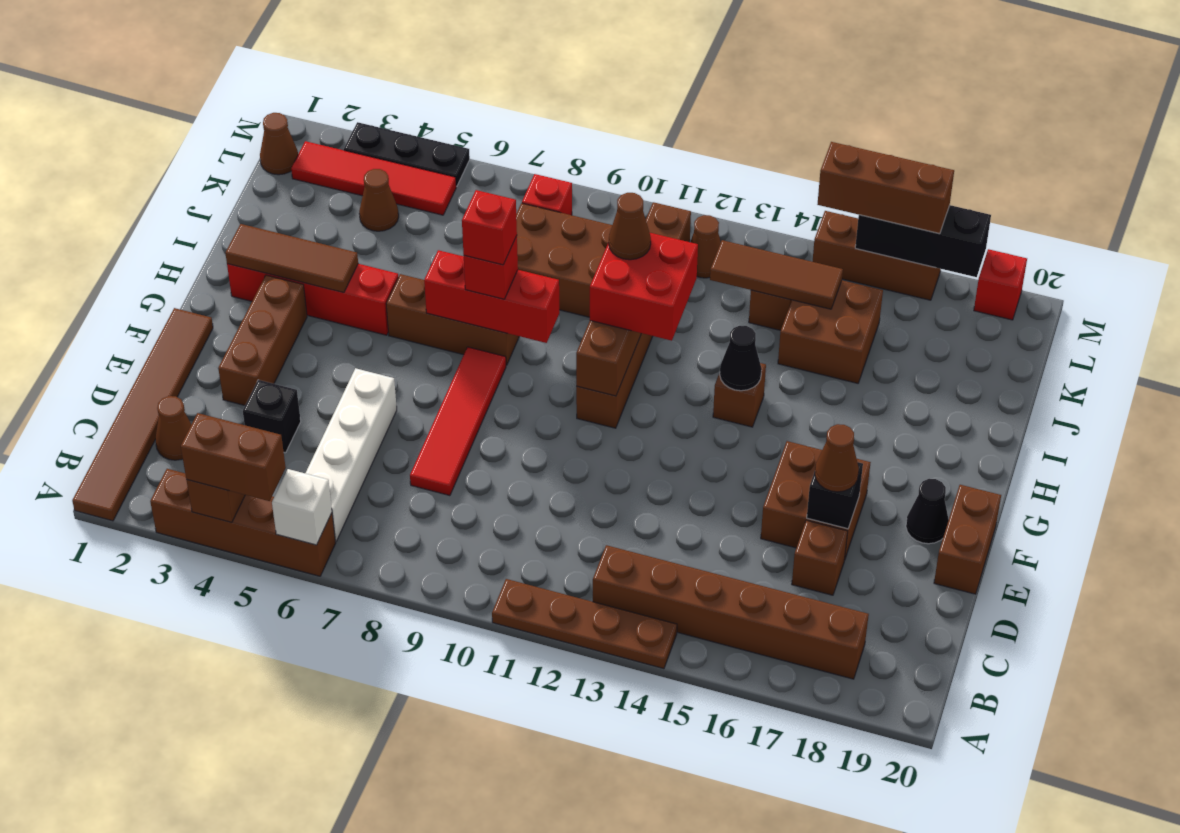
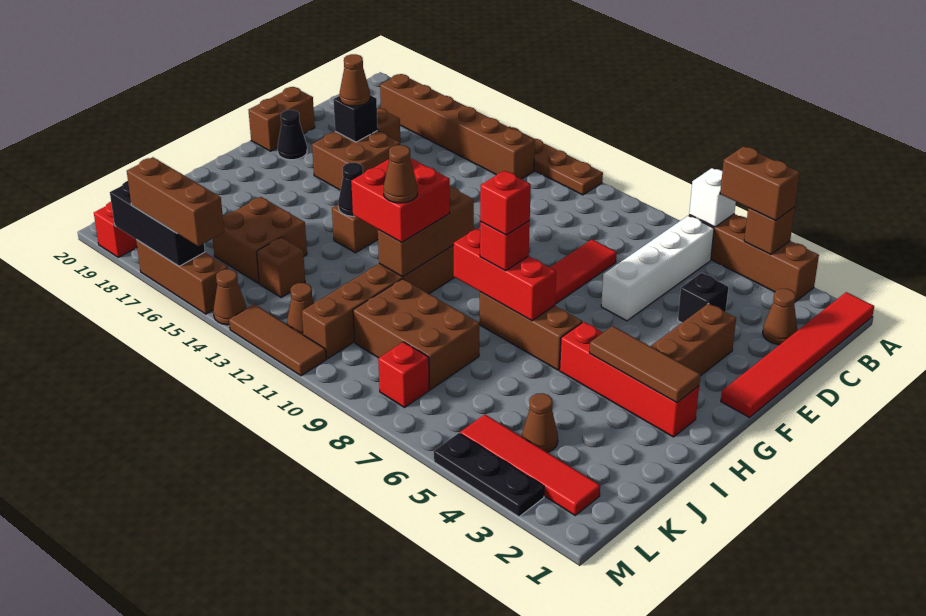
brown 1x6 tile [72,308,213,521] -> red 1x6 tile [721,292,874,417]
brown 1x3 tile [710,240,843,309] -> brown 1x3 tile moved to [229,304,326,376]
brown 1x1 cone [260,113,298,175] -> brown 1x1 cone moved to [213,269,247,325]

